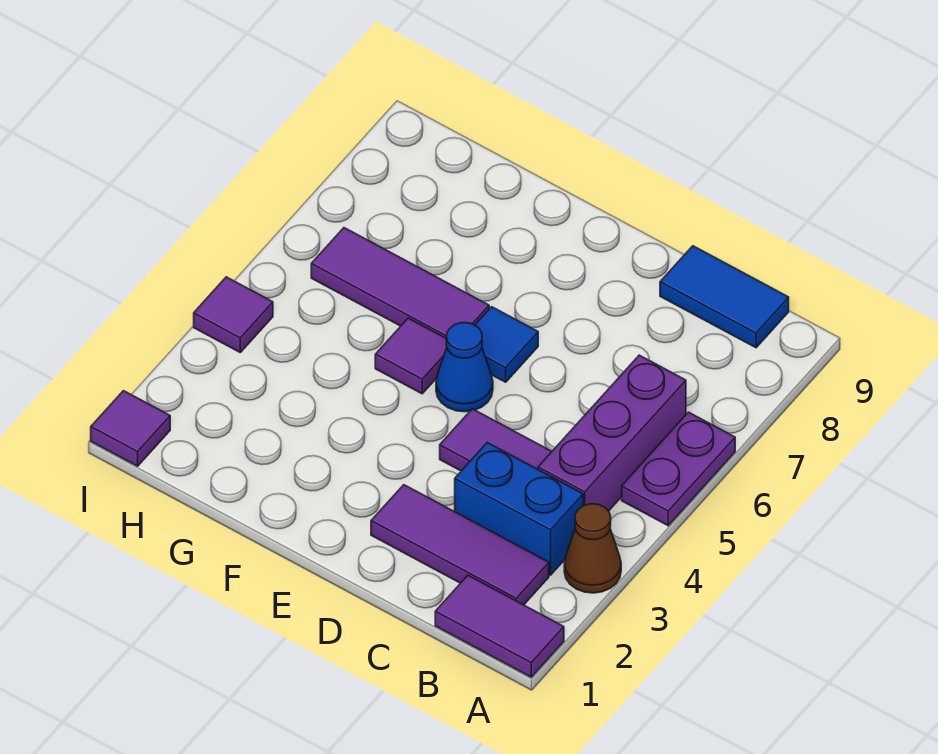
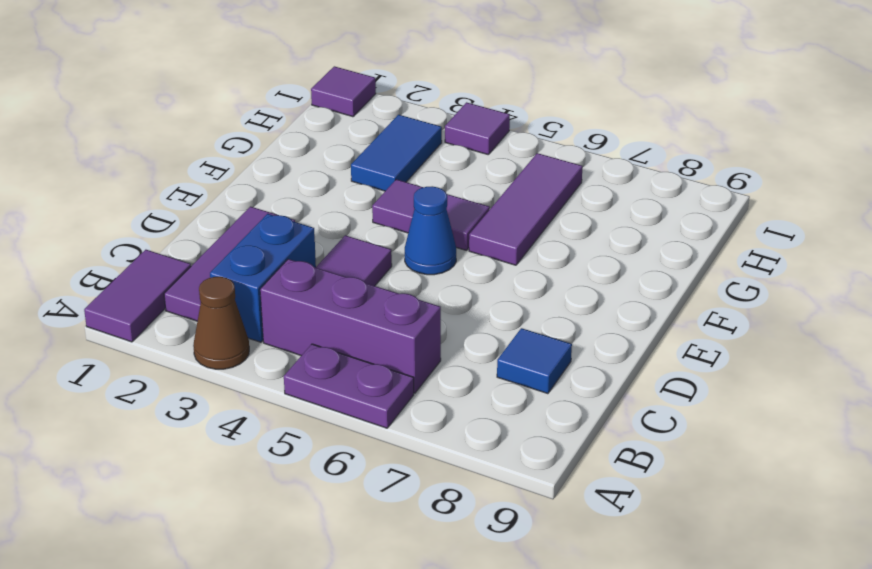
blue 1x2 tile [660,246,789,348] -> blue 1x2 tile moved to [351,115,442,191]
blue 1x1 tile [475,307,538,382] -> blue 1x1 tile moved to [497,328,572,394]
none -> purple 1x1 tile [372,179,423,233]

